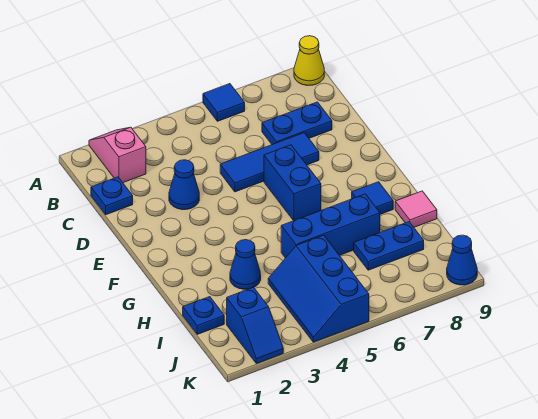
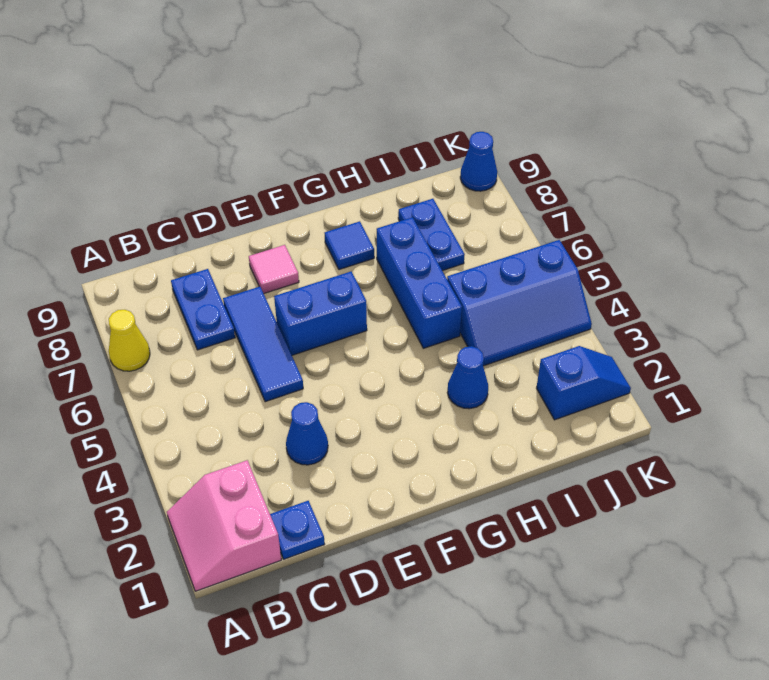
pink 1x2 slope [89,127,146,183] -> pink 2x2 slope [167,460,281,591]
blue 1x1 tile [203,84,245,121] -> none
yellow 1x1 cone [294,36,324,86] -> yellow 1x1 cone moved to [109,310,150,371]
pink 1x1 tile [395,191,437,227] -> pink 1x1 tile moved to [249,245,299,293]
blue 1x1 plate [183,297,224,334] -> none

